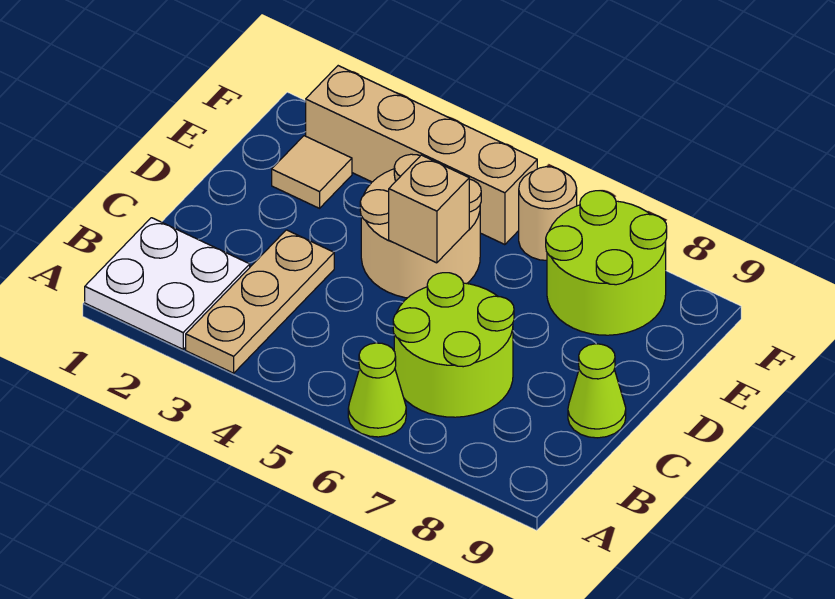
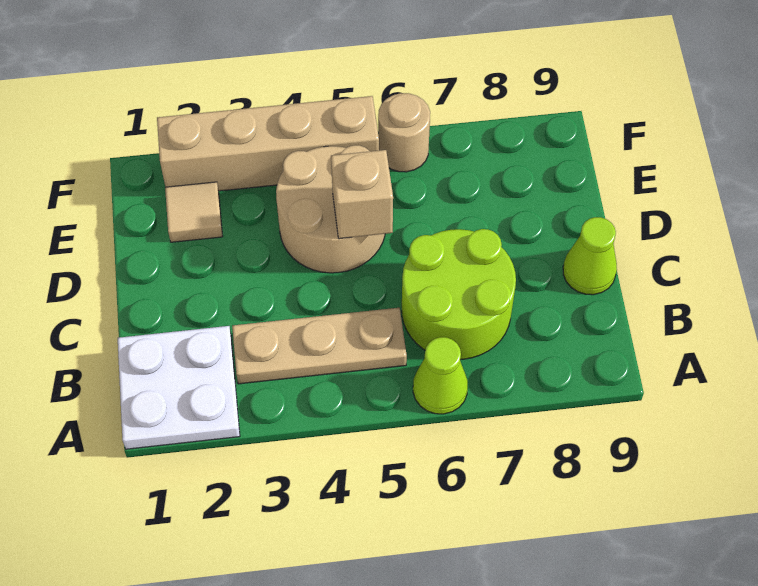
tan 1x3 plate [186,230,334,373] -> tan 1x3 plate turned to [232,308,407,384]
lime 2x2 round brick [546,191,667,335] -> none

